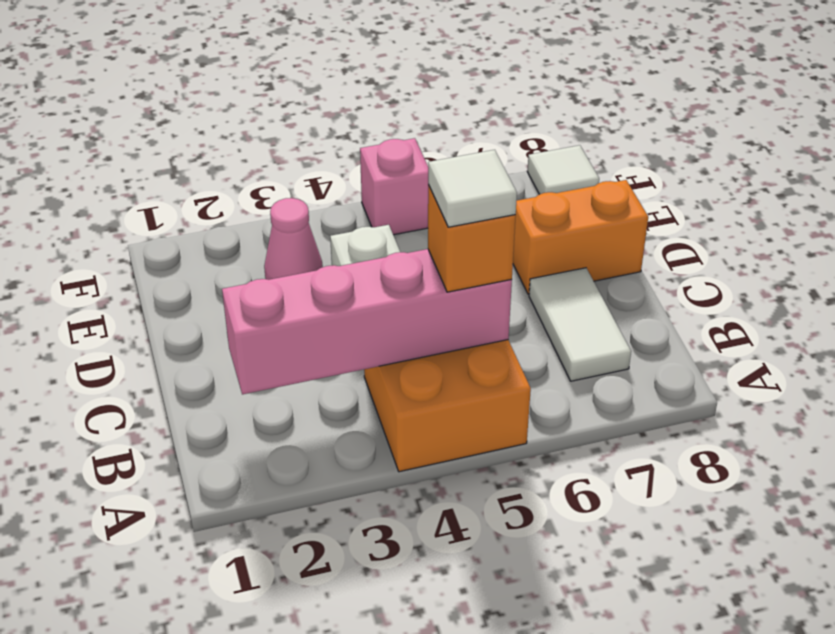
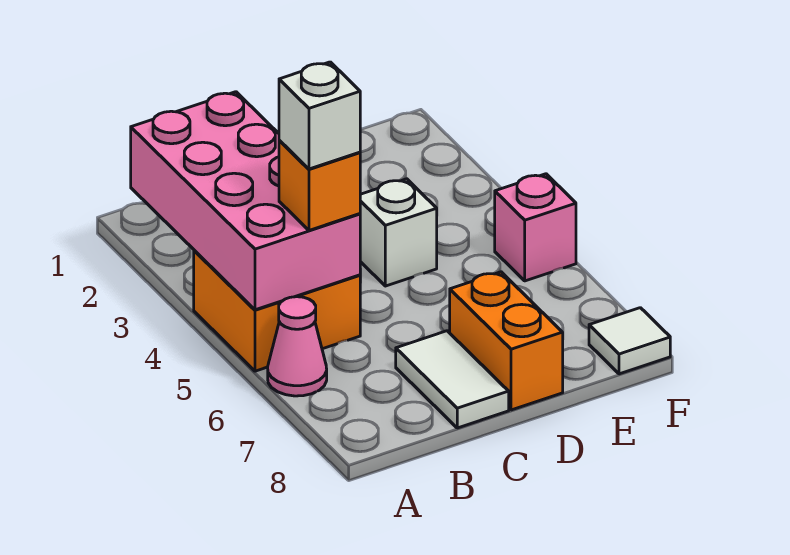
pink 1x4 brick [222,249,512,394] -> pink 2x4 brick [131,92,360,310]
white 1x1 tile [428,150,517,227] -> white 1x1 brick [279,62,360,169]
white 1x2 tile [529,268,631,381] -> white 1x2 tile turned to [396,331,509,428]
pink 1x1 cone [264,198,323,280] -> pink 1x1 cone moved to [268,297,327,396]

